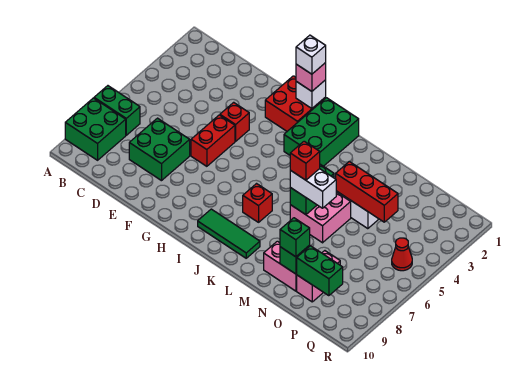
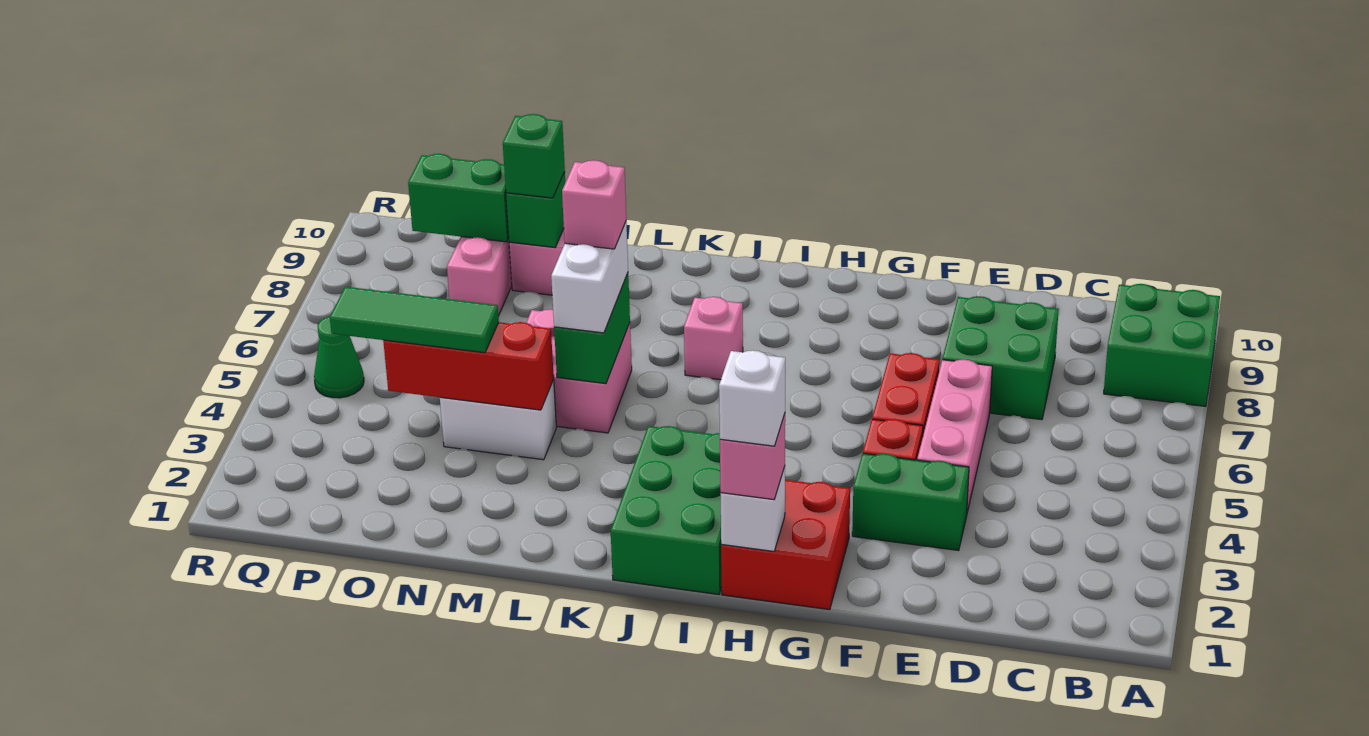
green 1x2 brick [94,86,140,135] -> green 1x2 brick moved to [852,453,969,551]
none -> pink 1x3 brick [917,359,992,512]
green 1x3 tile [198,209,260,258] -> green 1x3 tile moved to [330,287,499,353]
red 1x1 brick [243,184,272,222] -> pink 1x1 brick [684,297,743,380]
white 1x2 brick [290,169,336,208] -> white 1x2 brick turned to [551,222,628,333]
red 1x1 brick [290,141,320,180] -> pink 1x1 brick [562,160,626,249]
red 1x1 cone [392,238,412,271] -> green 1x1 cone [314,316,364,398]

